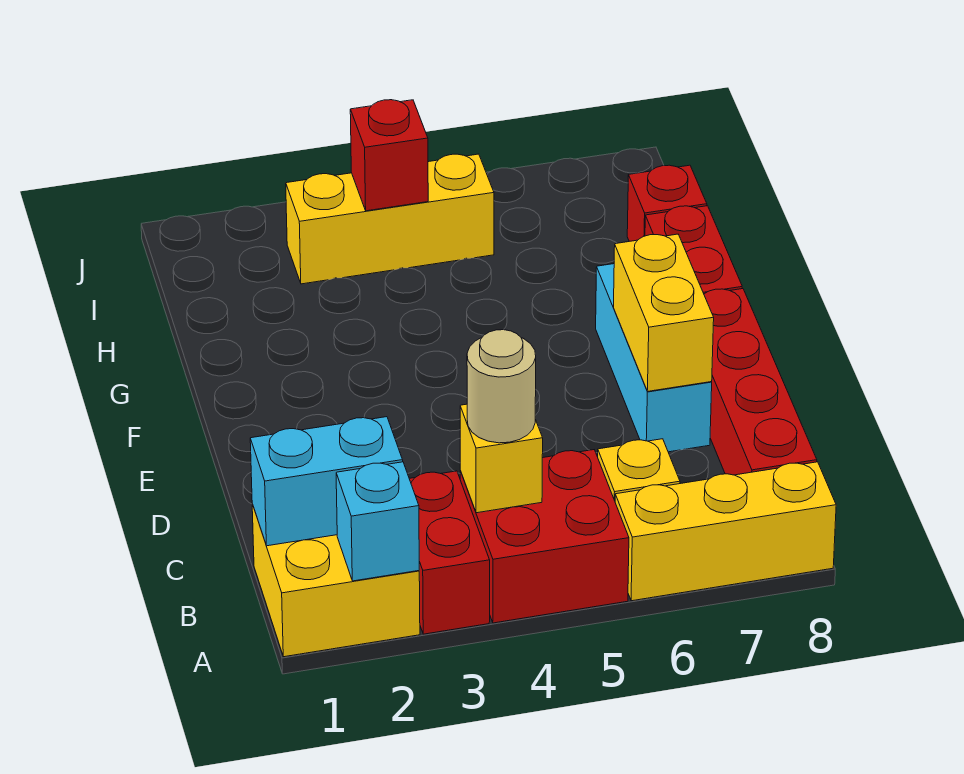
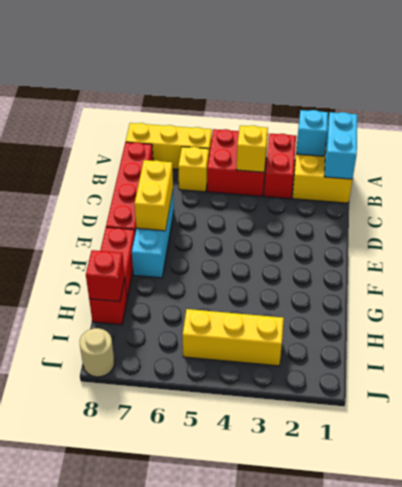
cyan 1x2 brick [250,417,403,546] -> cyan 1x2 brick turned to [324,112,357,179]
tan 1x1 round brick [467,330,536,443] -> tan 1x1 round brick moved to [80,328,114,377]
red 1x1 brick [350,100,428,211] -> red 1x1 brick moved to [86,250,125,302]

